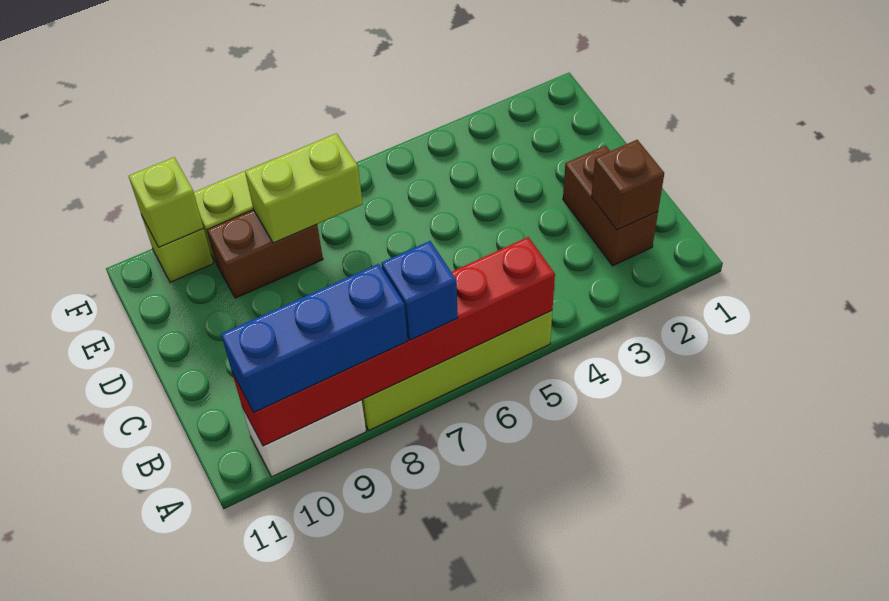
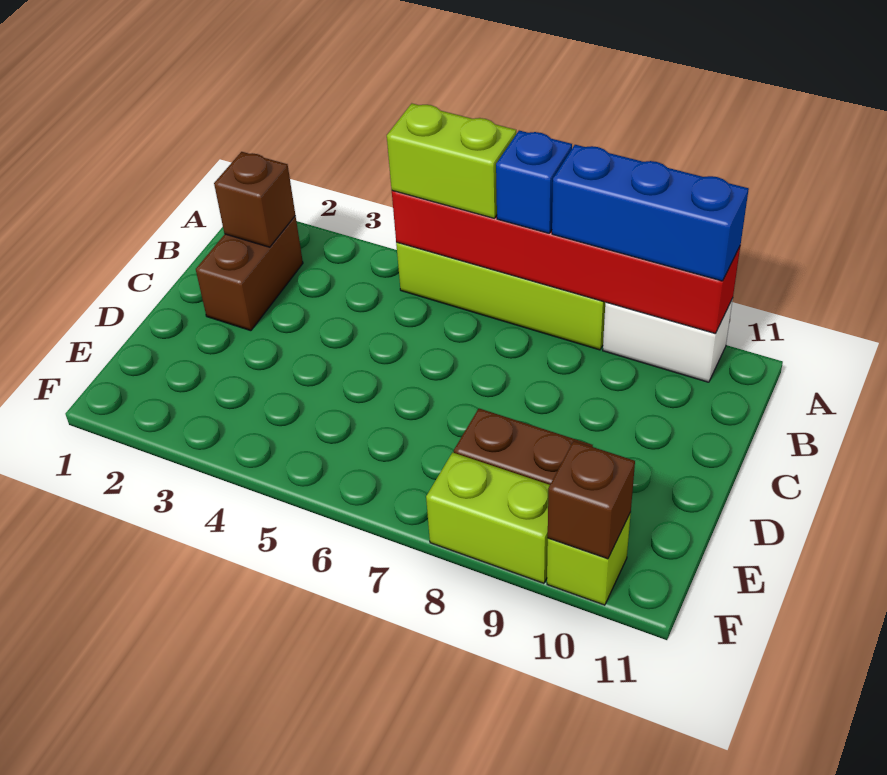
lime 1x2 brick [245,133,363,243] -> lime 1x2 brick moved to [387,104,516,218]
lime 1x1 brick [129,157,203,247] -> brown 1x1 brick [548,441,635,559]

